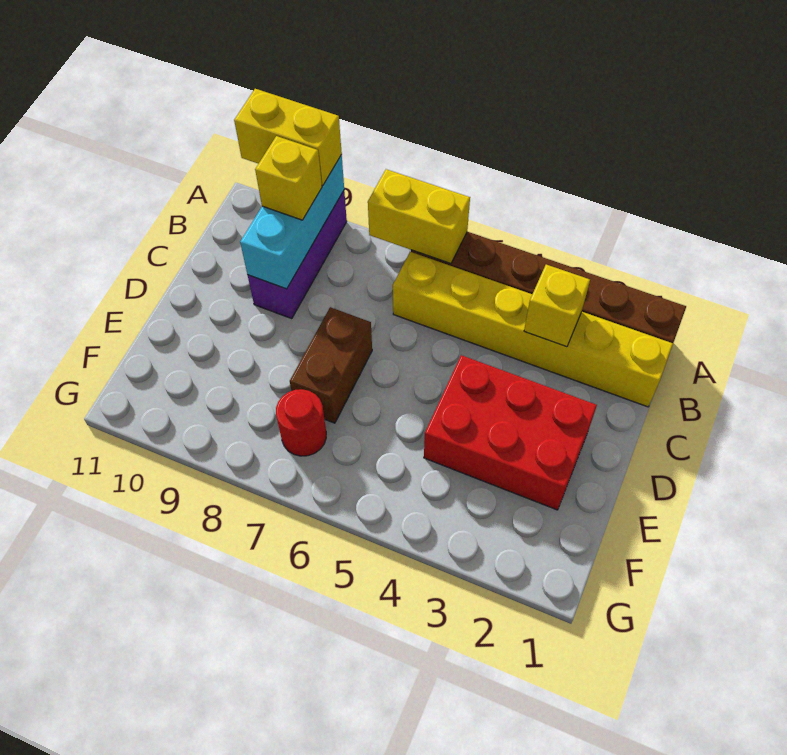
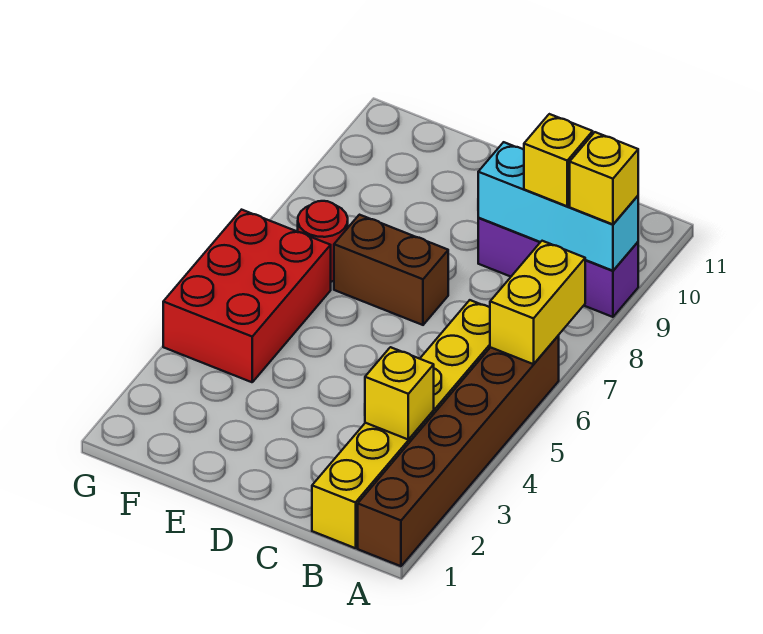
yellow 1x2 brick [234,89,342,186] -> yellow 1x1 brick [570,132,638,224]
red 2x3 brick [424,355,597,510] -> red 2x3 brick moved to [163,210,331,382]

